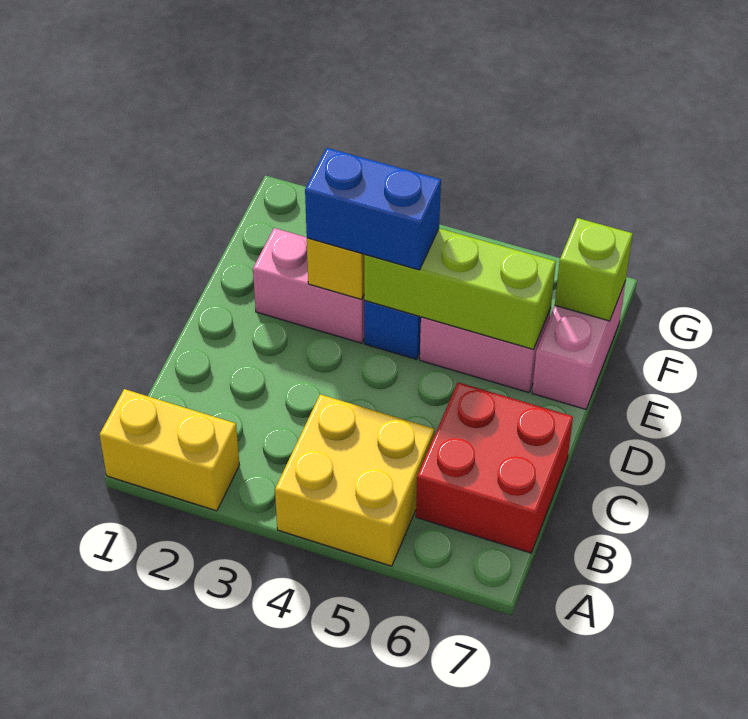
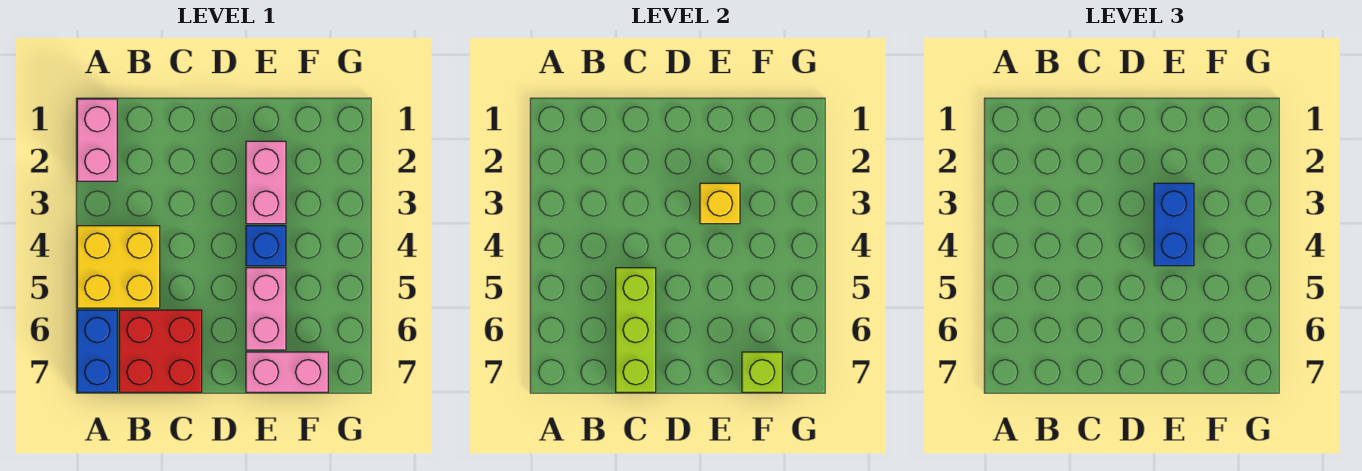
yellow 1x2 brick [100,389,239,511] -> pink 1x2 brick [77,99,117,181]
none -> blue 1x2 brick [77,310,117,392]
lime 1x3 brick [364,228,556,349] -> lime 1x3 brick moved to [616,268,656,392]

